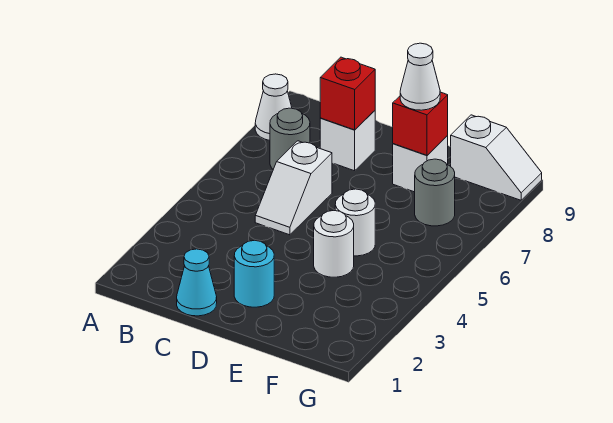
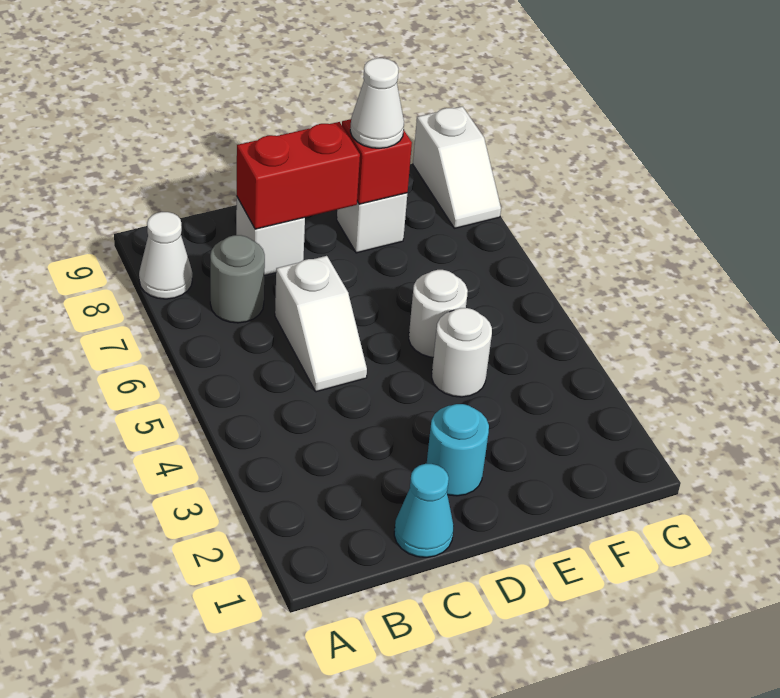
red 1x1 brick [320,57,375,130] -> red 1x2 brick [237,122,360,229]
grey 1x1 round brick [415,159,455,226] -> none
white 1x2 slope [451,115,542,200] -> white 1x2 slope turned to [413,106,501,228]

